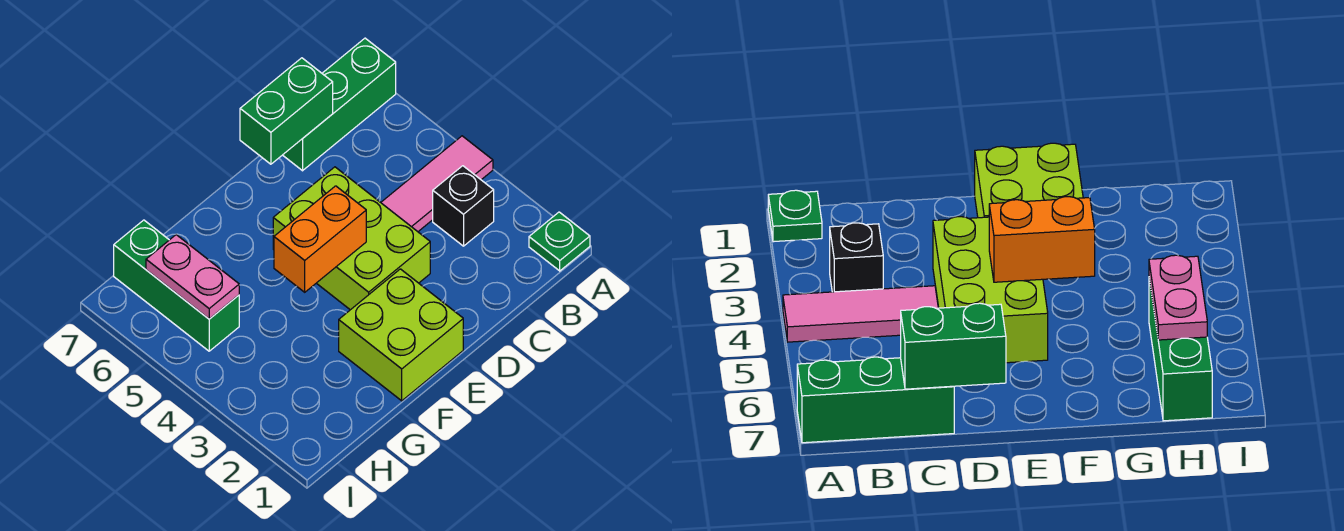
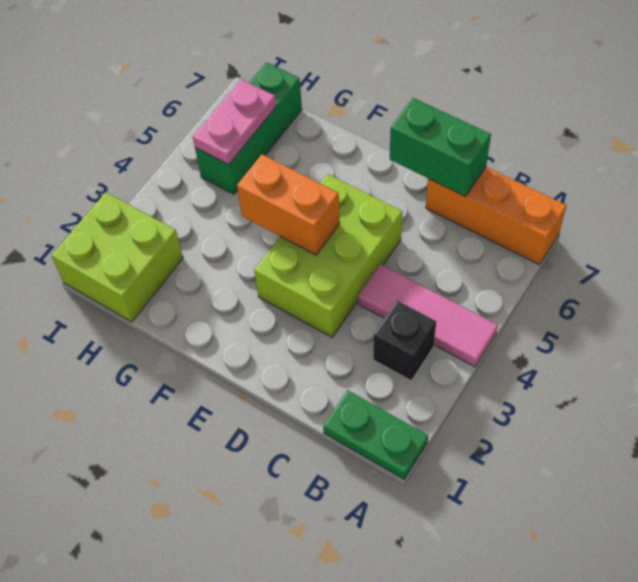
green 1x1 plate [529,212,590,271] -> green 1x2 plate [323,390,428,479]
green 1x3 brick [283,38,396,171] -> orange 1x3 brick [426,167,567,265]
lime 2x2 brick [339,269,463,401] -> lime 2x2 brick moved to [51,192,183,322]

